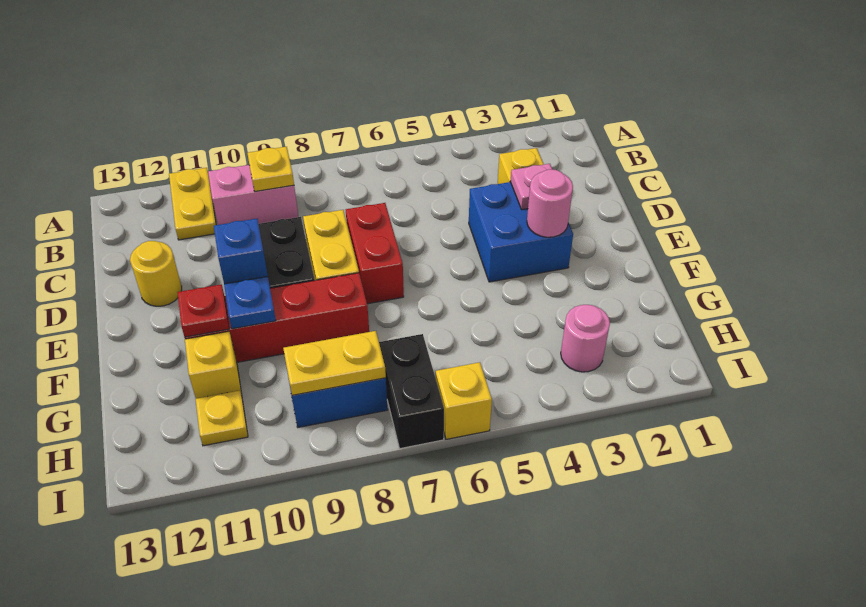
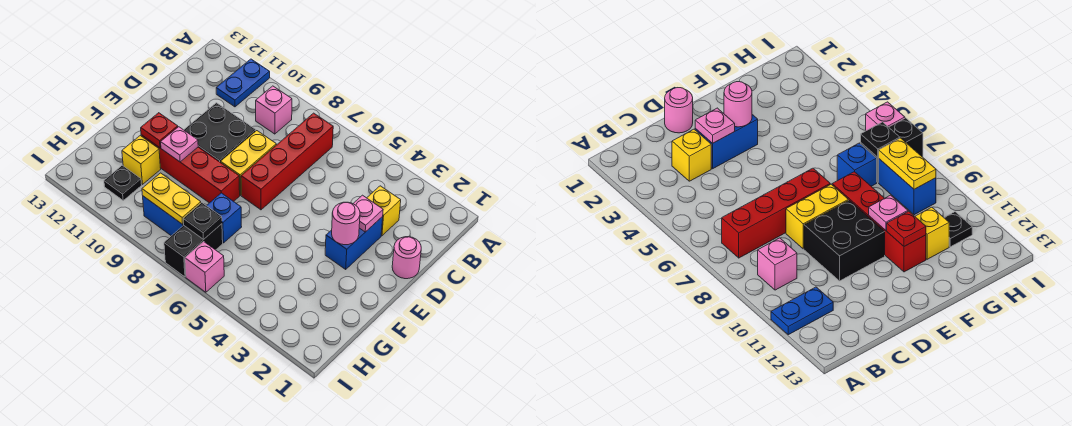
yellow 1x2 plate [169,168,216,240] -> blue 1x2 plate [216,59,270,107]
pink 1x2 brick [208,165,298,225] -> pink 1x1 brick [256,86,292,134]
yellow 1x1 plate [247,147,294,191] -> none
blue 2x2 brick [469,182,573,282] -> blue 1x2 brick [325,217,383,269]
red 1x2 brick [346,203,404,304] -> red 1x4 brick [241,113,333,210]
yellow 1x1 round brick [130,241,182,306] -> none
blue 1x1 brick [214,219,268,284] -> blue 1x1 brick moved to [207,193,242,243]
blue 1x1 plate [224,276,276,329] -> pink 1x1 plate [161,127,198,162]
pink 1x1 round brick [561,305,610,372] -> pink 1x1 round brick moved to [392,237,421,279]
none -> black 1x1 plate [183,203,222,239]
yellow 1x1 plate [196,391,248,446] -> black 1x1 plate [104,165,142,200]
yellow 1x1 brick [436,362,492,439] -> pink 1x1 brick [185,242,224,292]

